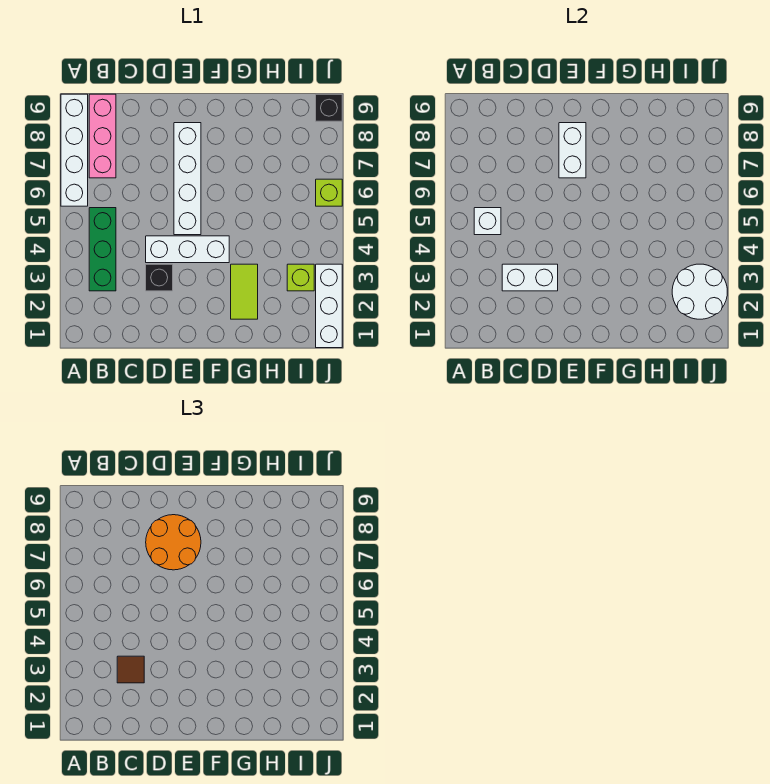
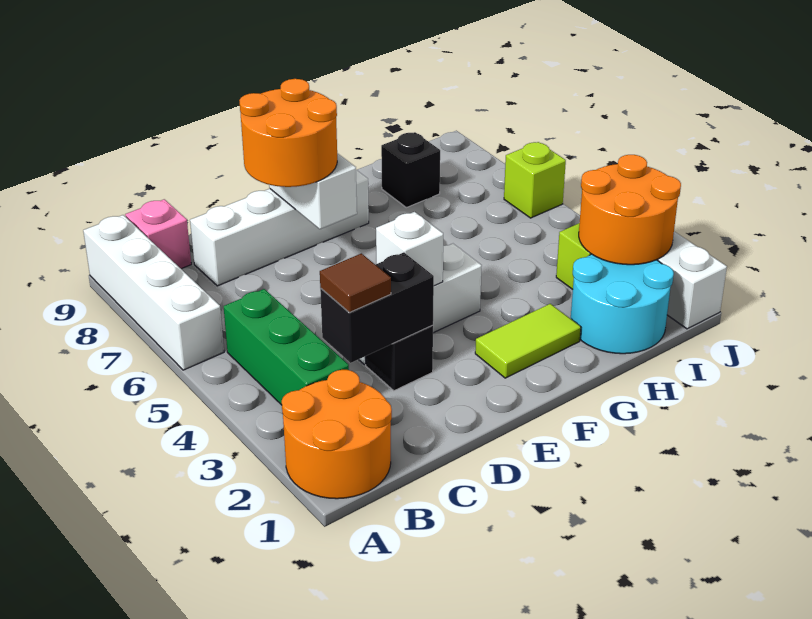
none -> orange 2x2 round brick [282,370,392,499]
white 1x1 brick [474,208,501,235] -> white 1x1 brick moved to [376,212,443,286]
pink 1x3 brick [89,94,116,178] -> pink 1x1 brick [125,199,191,269]
white 1x2 brick [502,264,558,291] -> black 1x2 brick [320,252,434,363]
white 1x4 brick [174,123,201,235] -> white 1x4 brick turned to [190,170,369,286]
lime 1x2 tile [231,264,258,319] -> lime 1x2 tile turned to [475,304,581,378]
none -> cyan 2x2 round brick [571,254,674,354]
white 2x2 round brick [672,264,727,319] -> orange 2x2 round brick [579,155,681,265]
black 1x1 brick [316,94,342,121] -> black 1x1 brick moved to [381,132,440,208]

